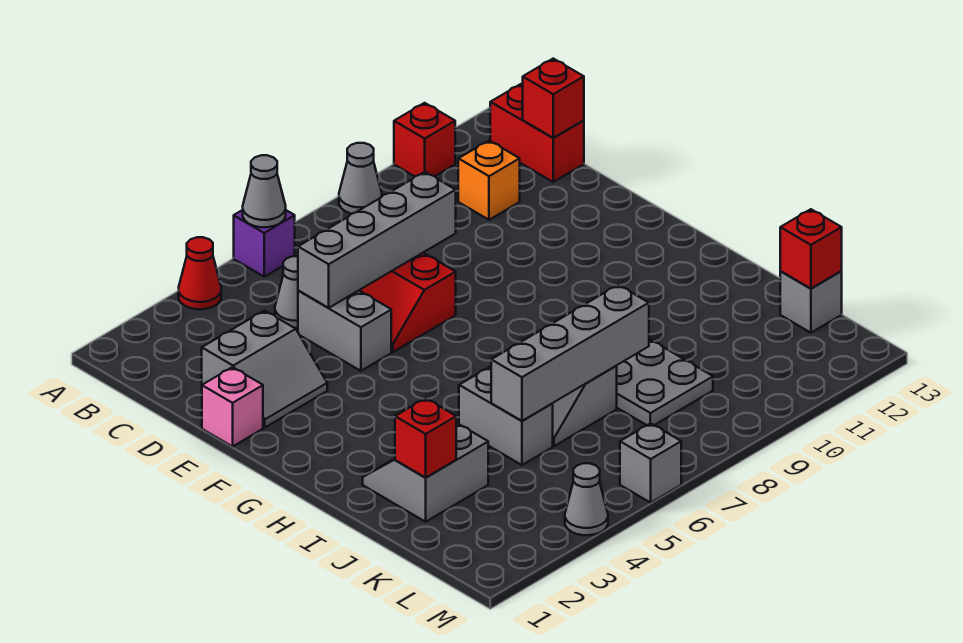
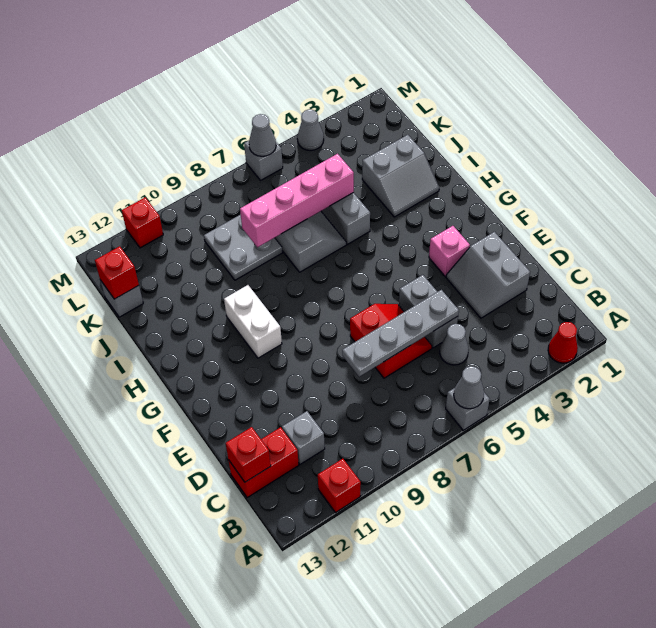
red 1x1 cone [179,237,221,309] -> red 1x1 cone moved to [548,322,578,363]
purple 1x1 brick [234,210,295,277] -> grey 1x1 brick [446,388,490,430]
grey 1x1 cone [339,143,382,214] -> grey 1x1 cone moved to [249,114,276,156]
red 1x2 brick [490,84,584,182] -> red 1x2 brick turned to [229,427,299,498]
orange 1x1 brick [458,141,520,220] -> grey 1x1 brick [282,411,325,464]
grey 2x2 slope [202,311,327,428] -> grey 2x2 slope turned to [446,232,530,318]
grey 1x4 brick [298,172,456,308] -> grey 1x4 plate [342,290,459,377]
pink 1x1 brick [202,367,263,447] -> pink 1x1 brick moved to [429,226,470,277]
none -> white 1x2 brick [224,285,282,358]
red 1x1 brick [395,398,456,478] -> red 1x1 brick moved to [122,197,163,248]
grey 1x4 brick [491,285,649,421] -> pink 1x4 brick [240,154,354,247]

